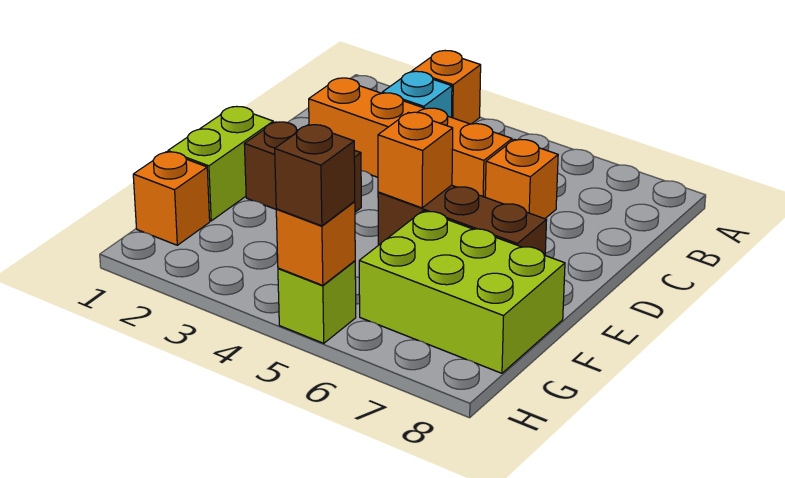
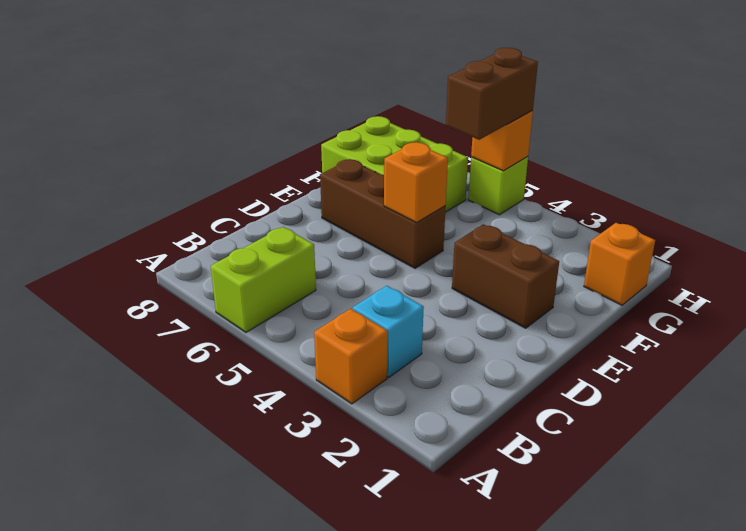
orange 1x4 brick [309,78,512,197] -> none
orange 1x1 brick [485,139,558,219] -> none
lime 1x2 brick [168,106,273,221] -> lime 1x2 brick moved to [211,227,316,332]
brown 1x1 brick [275,125,355,226] -> brown 1x2 brick [446,48,538,140]

